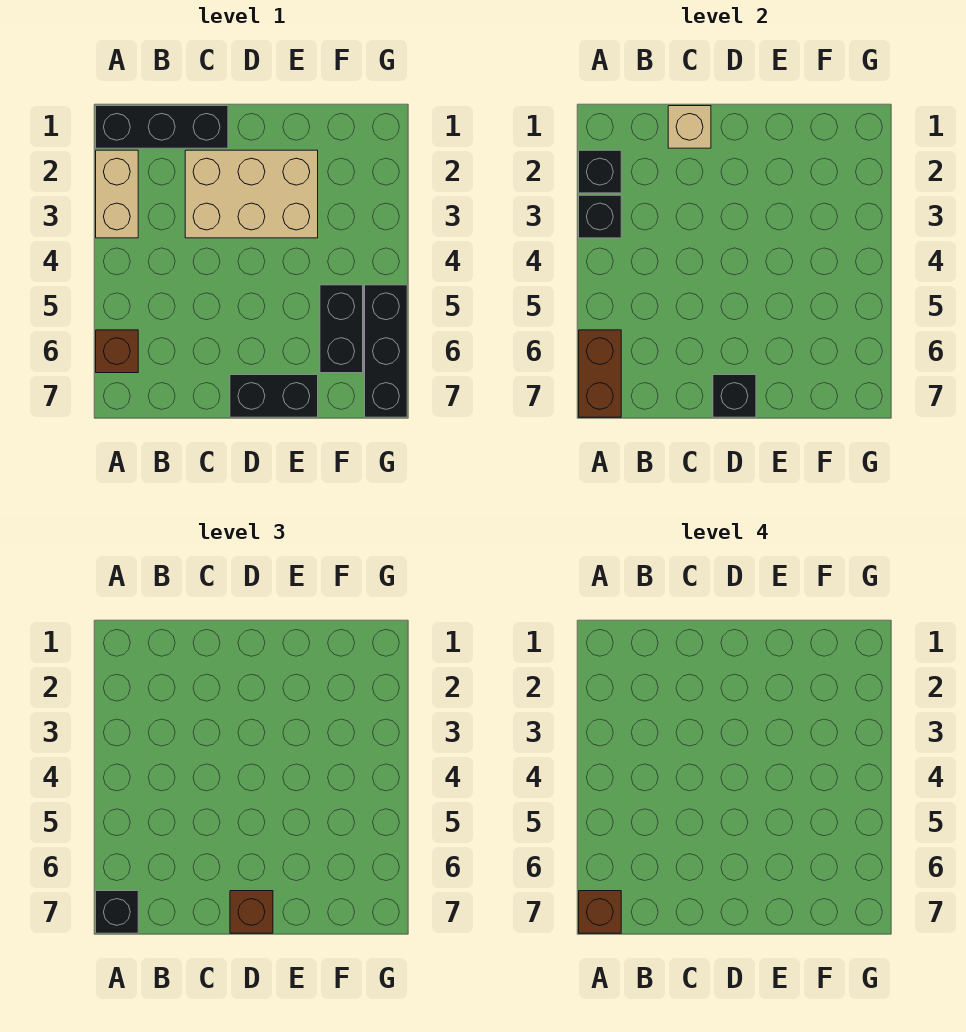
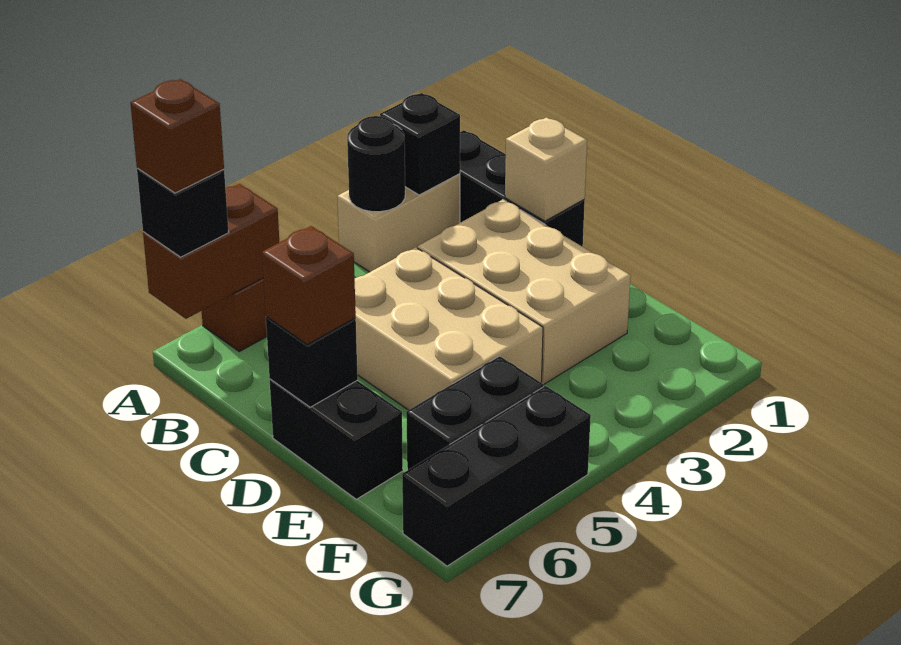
black 1x1 brick [579,195,621,238] -> black 1x1 round brick [347,116,405,212]
none -> tan 2x3 brick [355,247,543,410]

